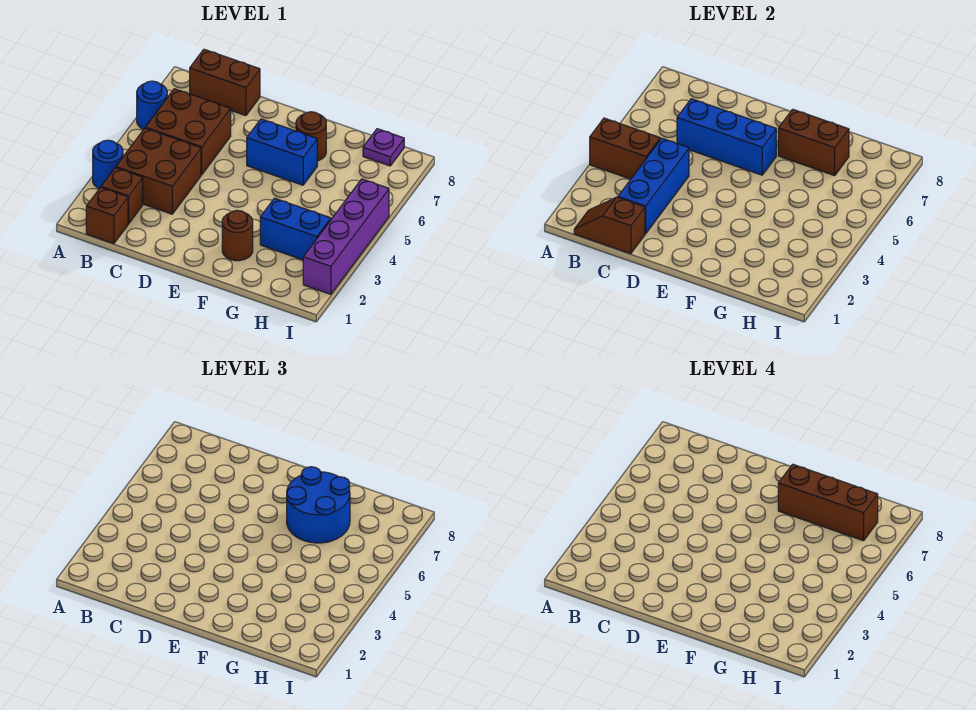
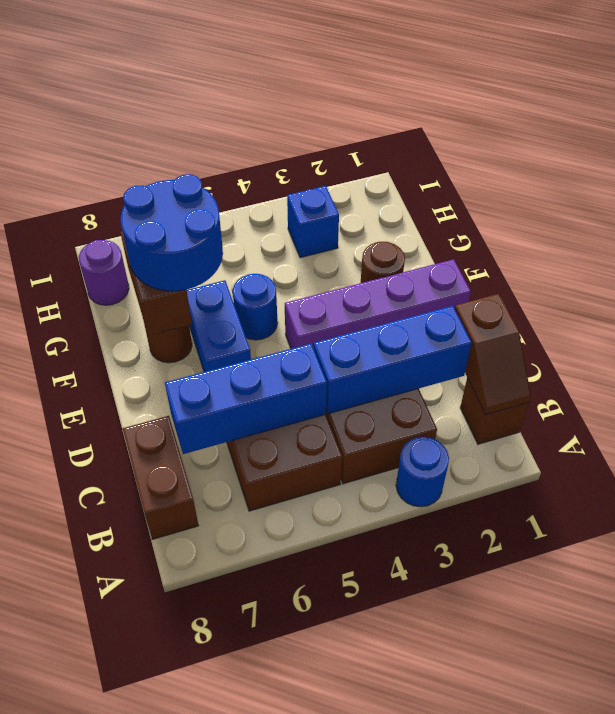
brown 1x2 brick [590,118,660,179] -> none
blue 1x1 round brick [137,81,167,129] -> blue 1x1 round brick moved to [233,274,278,340]
brown 1x1 brick [101,168,143,224] -> none
blue 1x3 brick [677,99,776,175] -> blue 1x3 brick turned to [165,344,327,454]
brown 1x3 brick [778,464,878,541] -> none
blue 1x2 brick [260,198,331,260] -> blue 1x1 brick [287,186,339,258]
purple 1x1 plate [363,129,404,166] -> purple 1x1 round brick [79,240,129,305]
purple 1x4 brick [303,179,389,294] -> purple 1x4 brick moved to [285,259,471,349]

